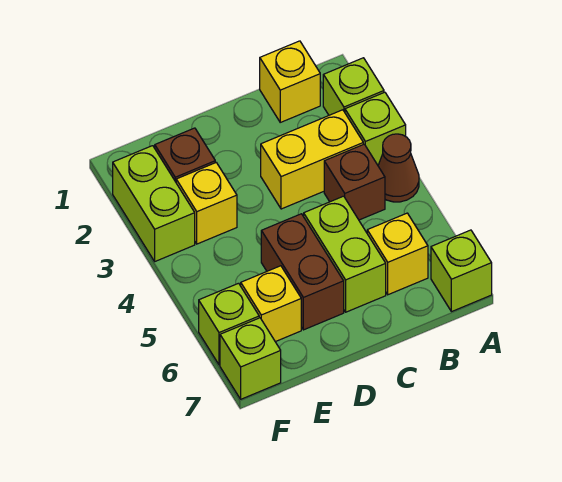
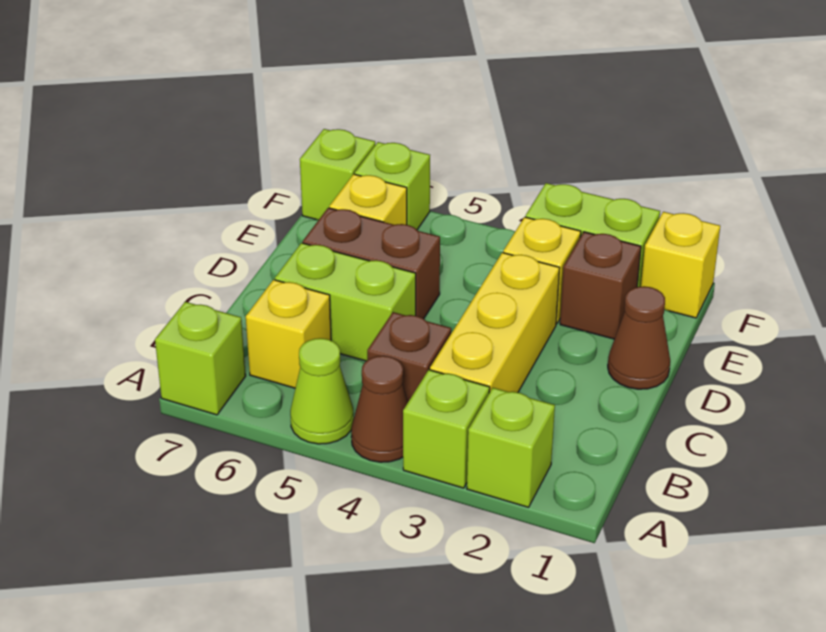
none -> lime 1x1 cone [290,338,354,444]
yellow 1x1 brick [260,41,320,122] -> yellow 1x1 brick moved to [641,212,720,318]
yellow 1x2 brick [261,110,363,209] -> yellow 1x3 brick [430,253,560,393]
none -> brown 1x1 cone [608,286,670,389]

